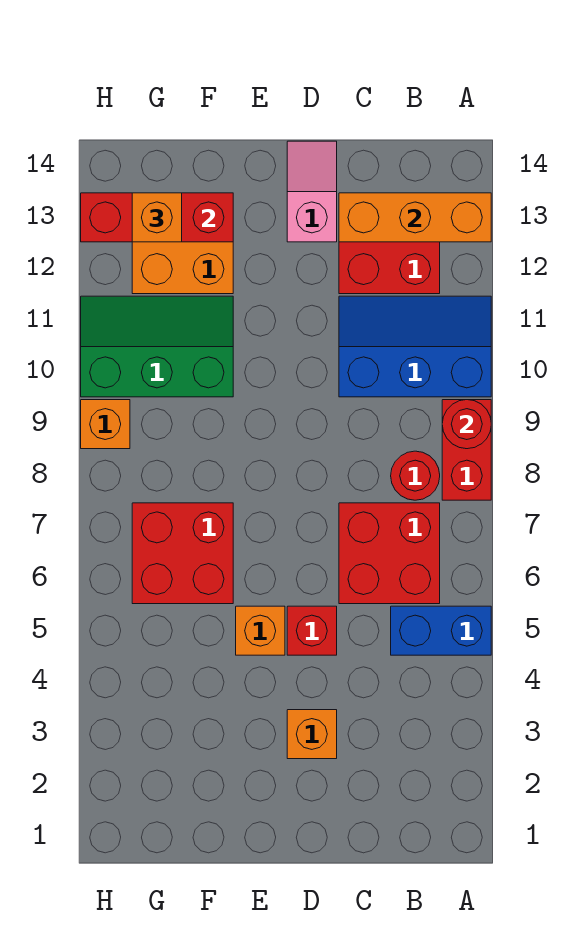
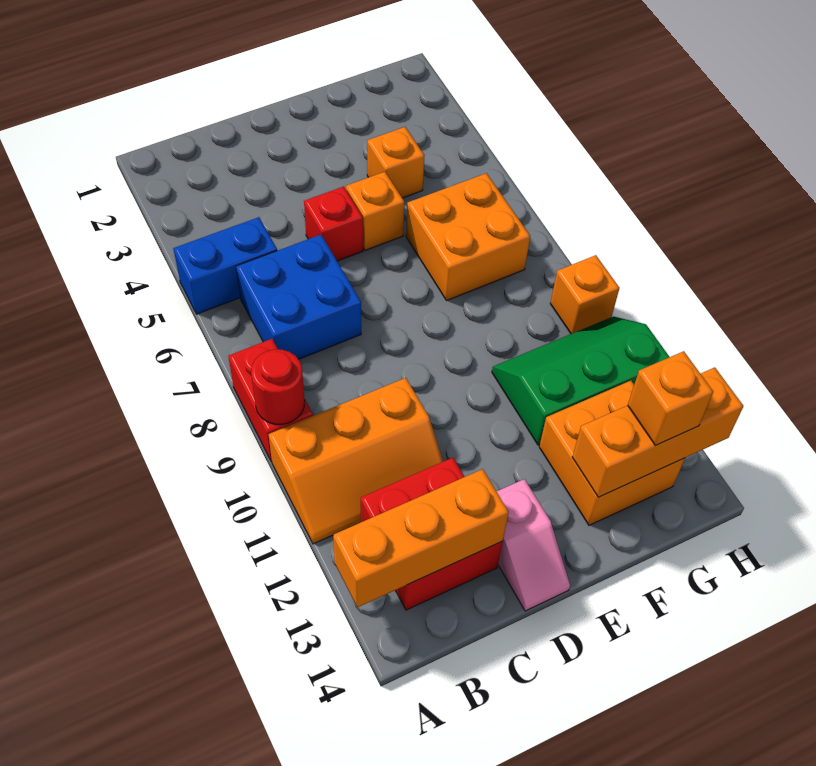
blue 2x3 slope [339,296,491,397] -> orange 2x3 slope [268,378,443,544]
red 2x2 brick [339,503,440,604] -> blue 2x2 brick [236,235,361,359]
red 1x1 round brick [391,451,440,500] -> none
orange 1x1 brick [287,710,337,759] -> orange 1x1 brick moved to [367,127,425,198]
red 2x2 brick [132,503,233,604] -> orange 2x2 brick [406,173,530,300]
green 2x3 slope [81,296,233,397] -> green 2x3 slope turned to [492,316,669,445]
red 1x3 brick [81,193,233,242] -> orange 1x3 brick [572,367,743,497]

